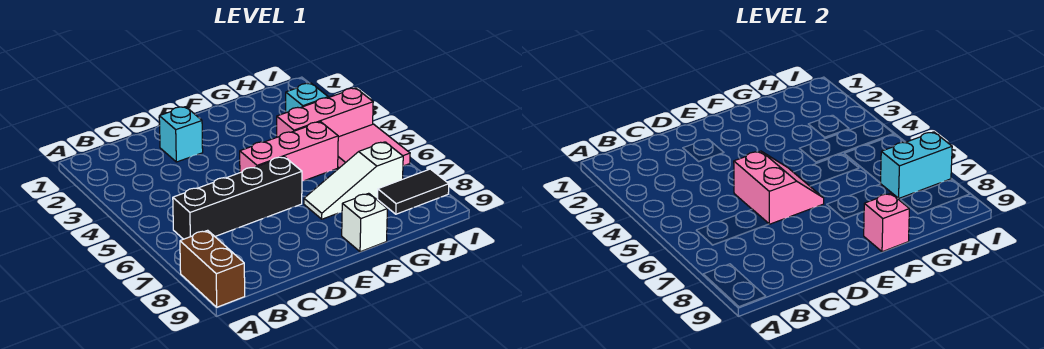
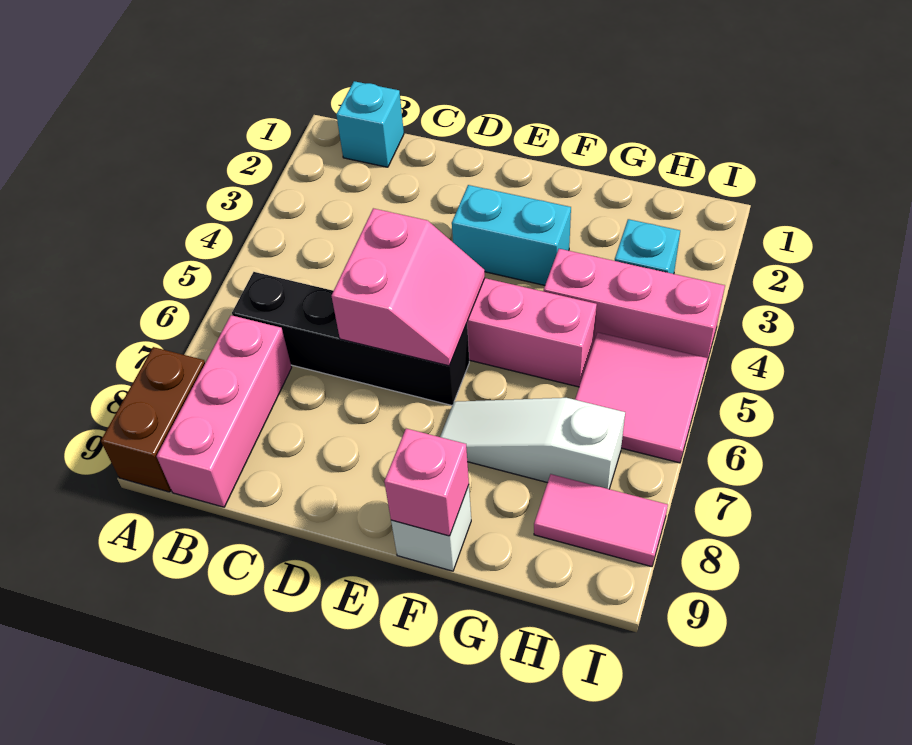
none -> pink 1x3 brick [157,315,292,507]
cyan 1x1 brick [159,107,203,162] -> cyan 1x1 brick moved to [336,81,404,167]
cyan 1x2 brick [881,132,952,198] -> cyan 1x2 brick moved to [452,185,571,285]
black 1x2 tile [377,169,449,214] -> pink 1x2 tile [534,474,668,567]

